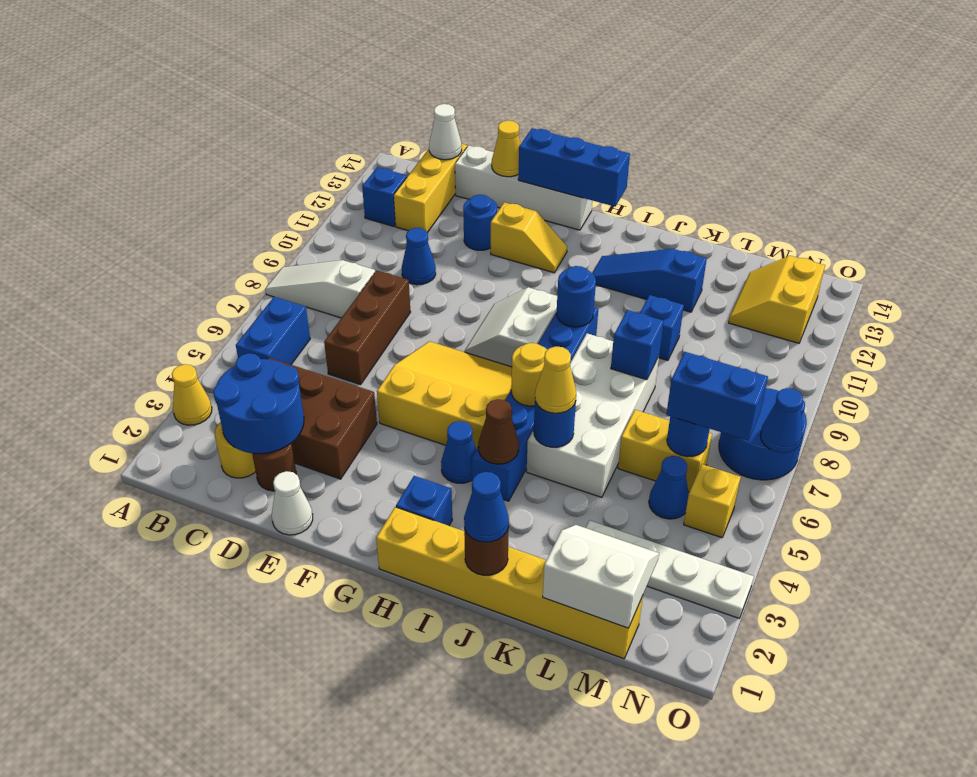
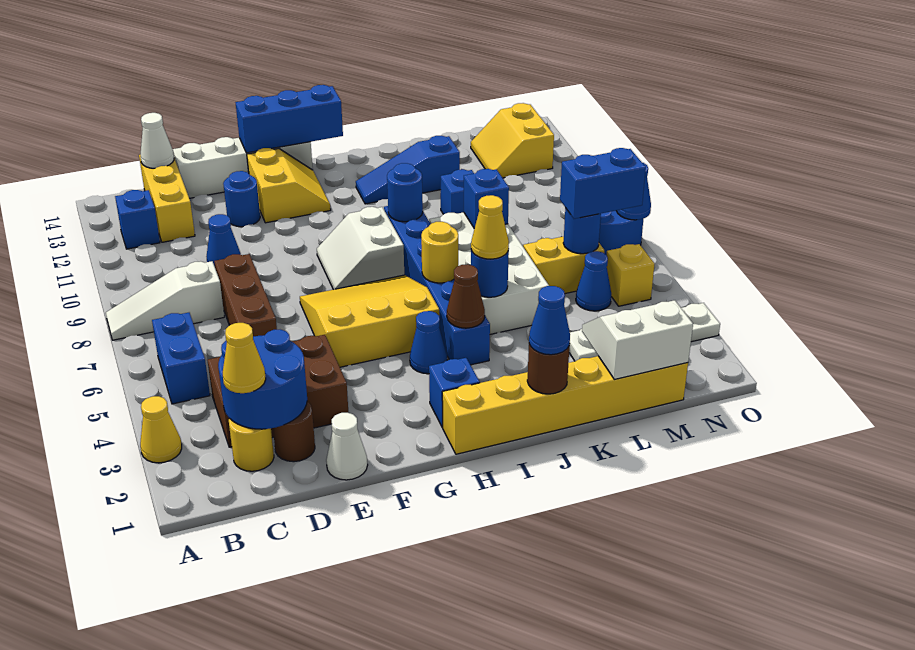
yellow 1x1 cone [492,120,521,177] -> yellow 1x1 cone moved to [223,323,266,393]
yellow 1x2 slope [491,202,567,273] -> yellow 2x2 slope [247,148,331,223]

